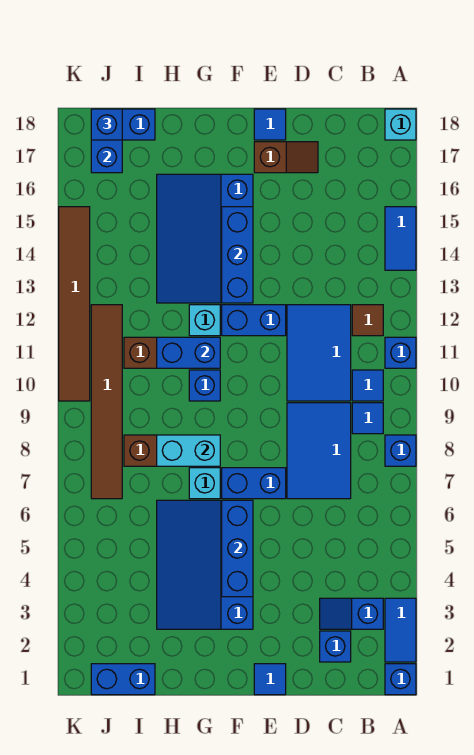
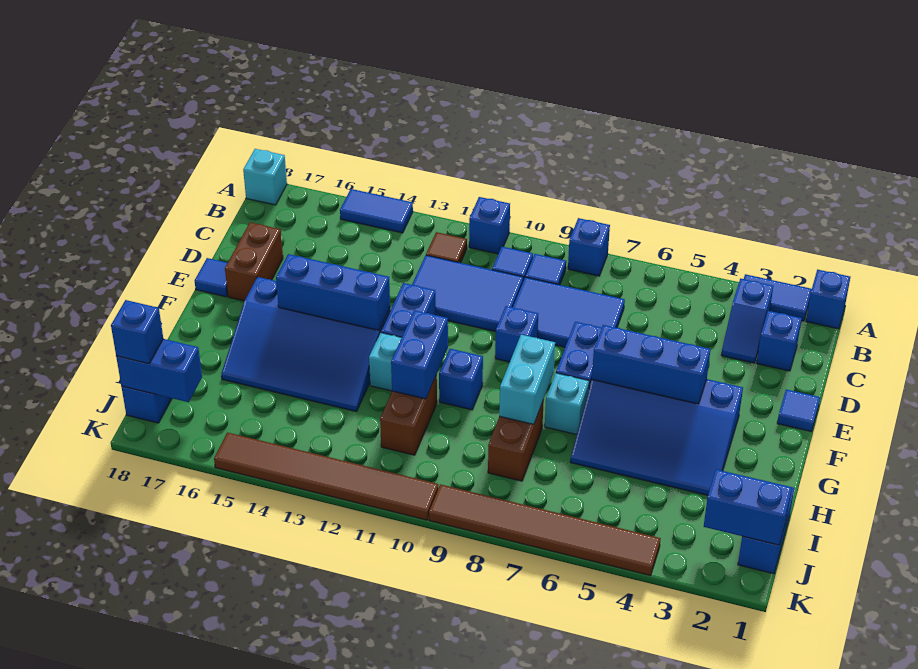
brown 1x2 slope [254,142,318,173] -> brown 1x2 brick [225,222,283,301]
none -> blue 1x1 brick [495,306,538,362]
none -> blue 1x2 brick [704,469,792,545]
brown 1x6 tile [91,305,122,499] -> brown 1x6 tile moved to [429,484,661,576]

